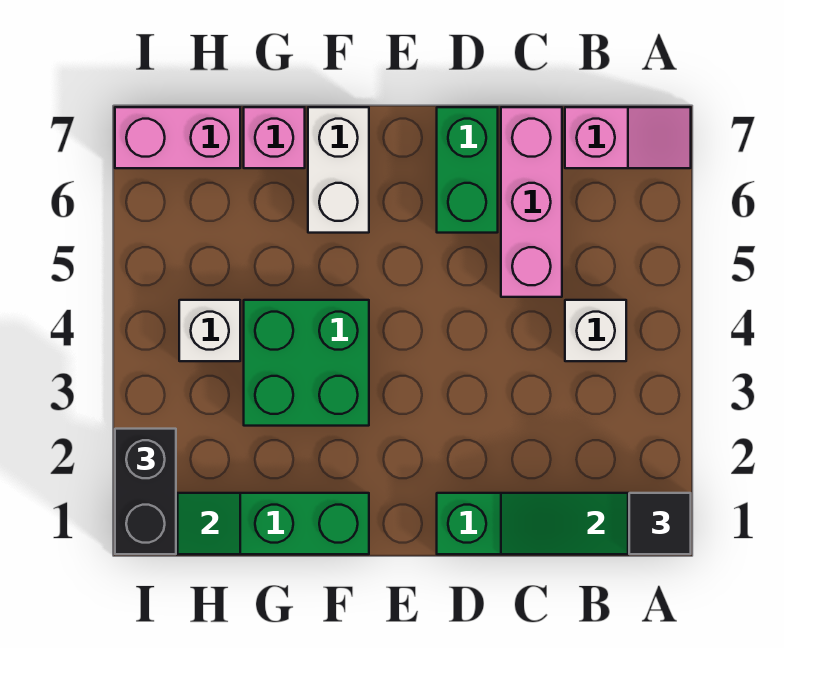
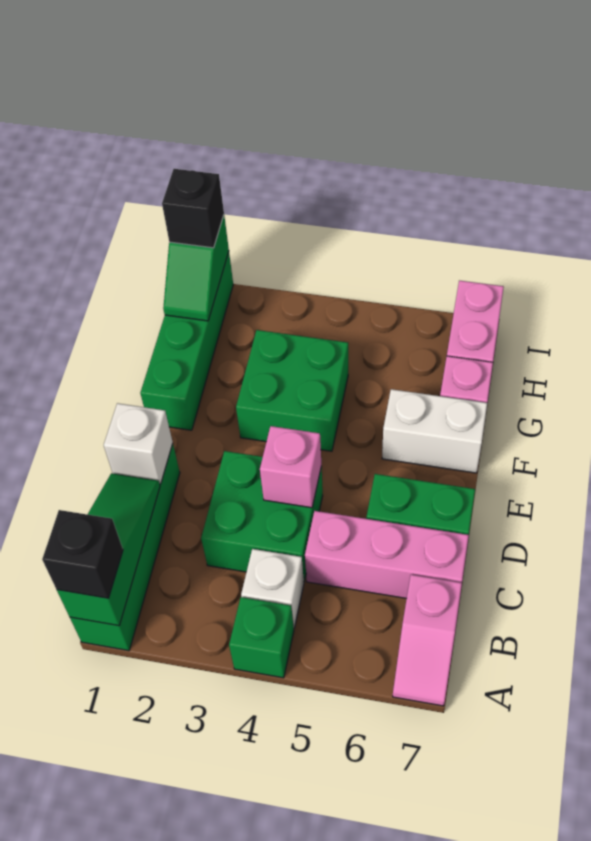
black 1x1 tile [629,493,691,554] -> black 1x1 brick [42,510,123,598]
none -> green 1x1 brick [229,597,294,678]
none -> green 2x2 brick [201,451,323,581]
none -> pink 1x1 brick [260,426,321,508]
white 1x1 brick [179,300,240,361] -> white 1x1 brick moved to [104,403,173,484]
black 1x2 brick [115,429,176,554] -> black 1x1 brick [162,169,224,248]

